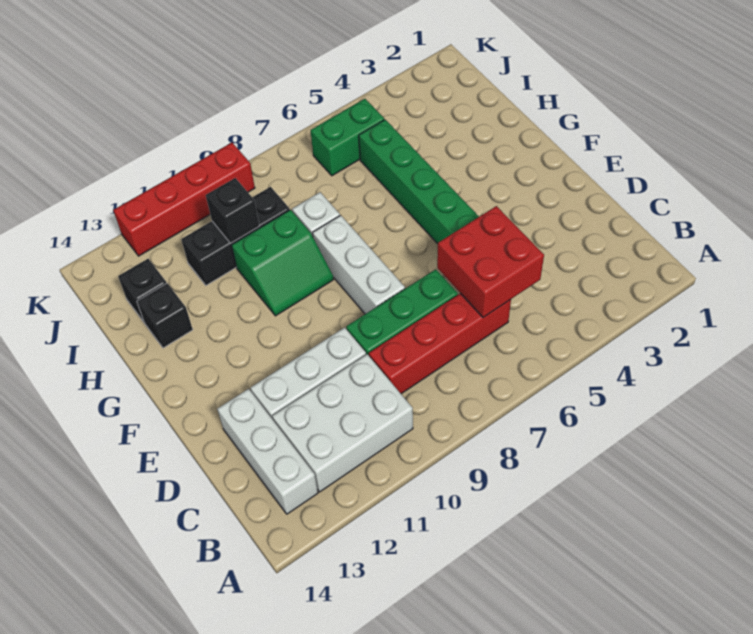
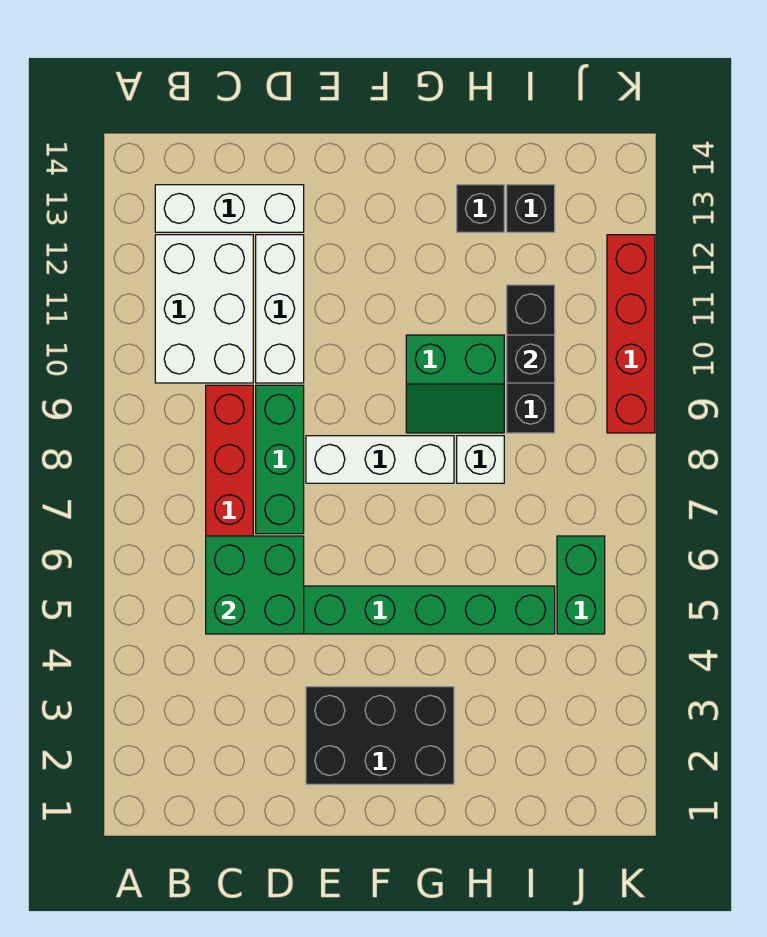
red 2x2 brick [437,206,544,317] -> green 2x2 brick [206,536,304,634]
none -> black 2x3 brick [306,687,454,784]
green 2x2 slope [232,210,333,316] -> green 2x2 slope turned to [406,335,504,433]

